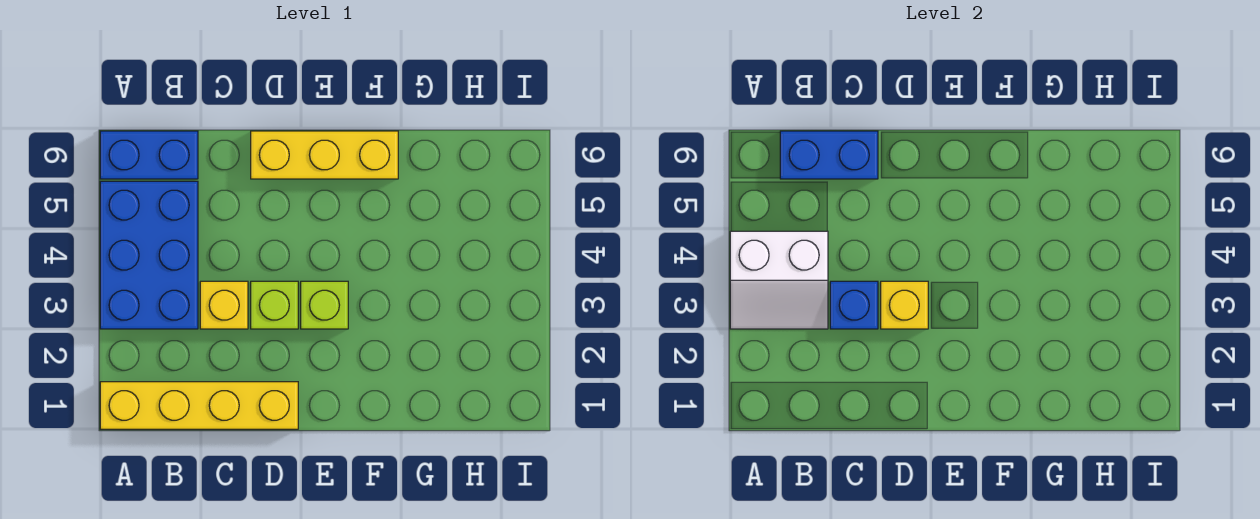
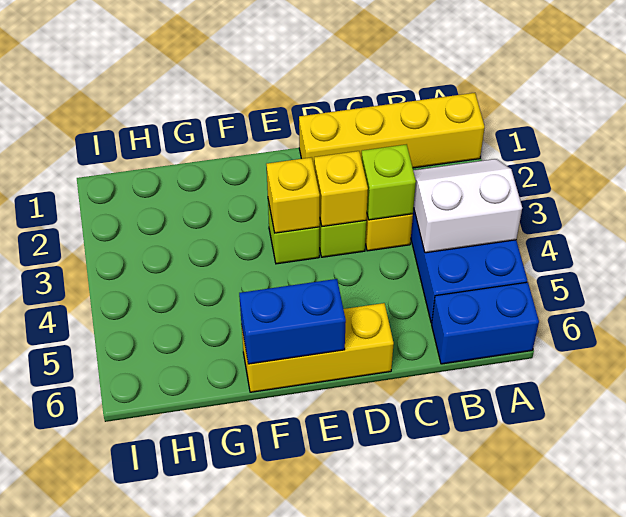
blue 1x2 brick [780,131,878,179] -> blue 1x2 brick moved to [239,279,346,364]
blue 1x1 brick [830,281,878,329] -> lime 1x1 brick [361,144,416,220]
none -> yellow 1x1 brick [266,157,320,233]

